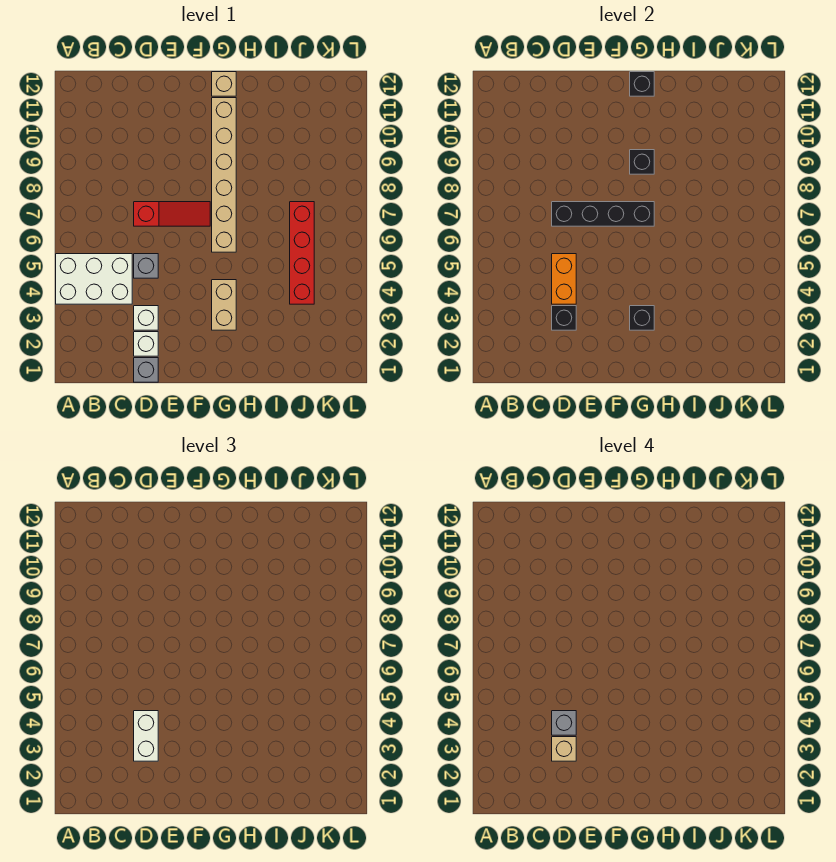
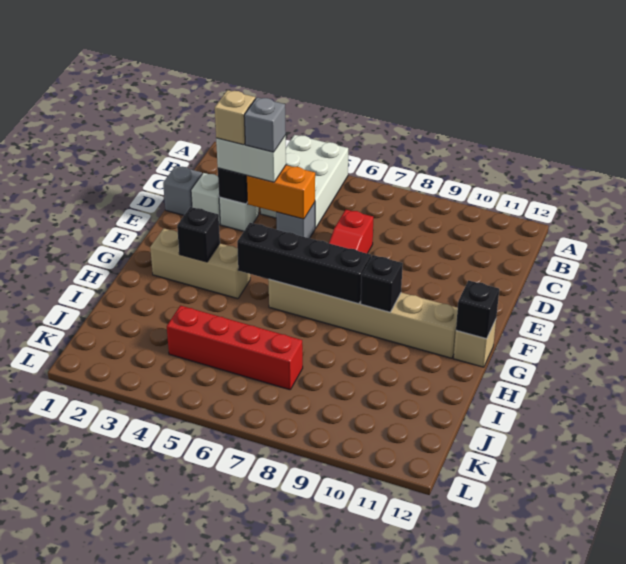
black 1x4 brick [552,202,654,226] -> black 1x4 brick turned to [237,223,371,304]
tan 1x2 brick [212,280,236,330] -> tan 1x3 brick [150,228,250,299]

